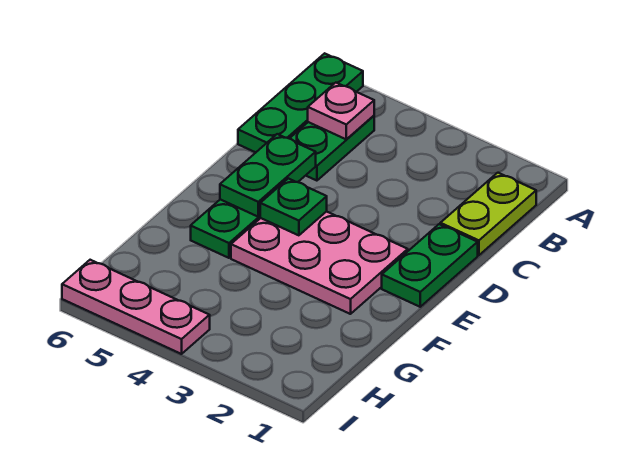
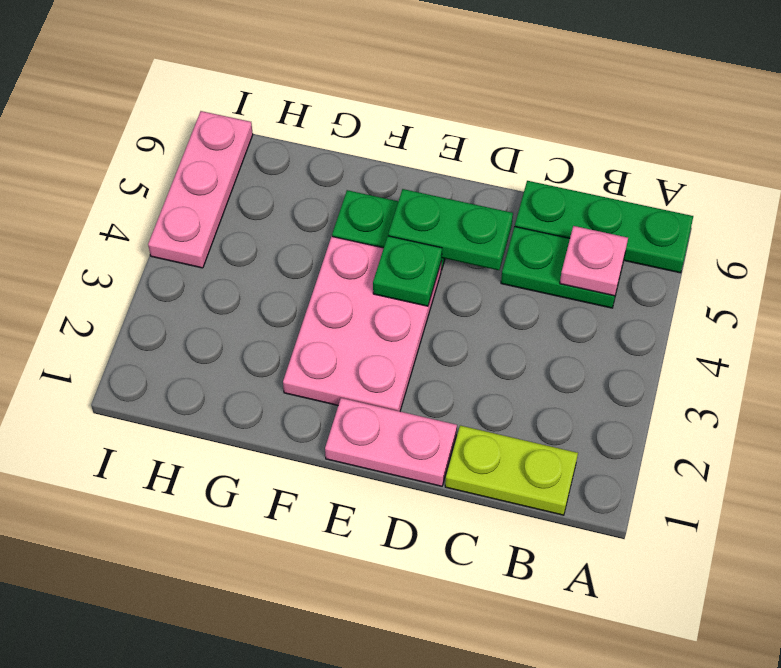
green 1x2 plate [382,224,478,307] -> pink 1x2 plate [325,398,457,486]

